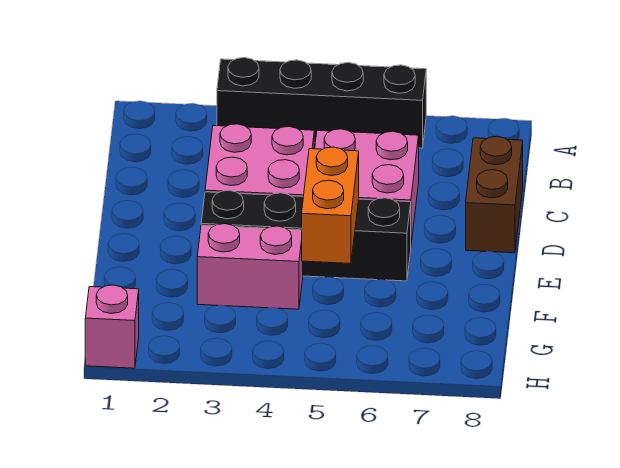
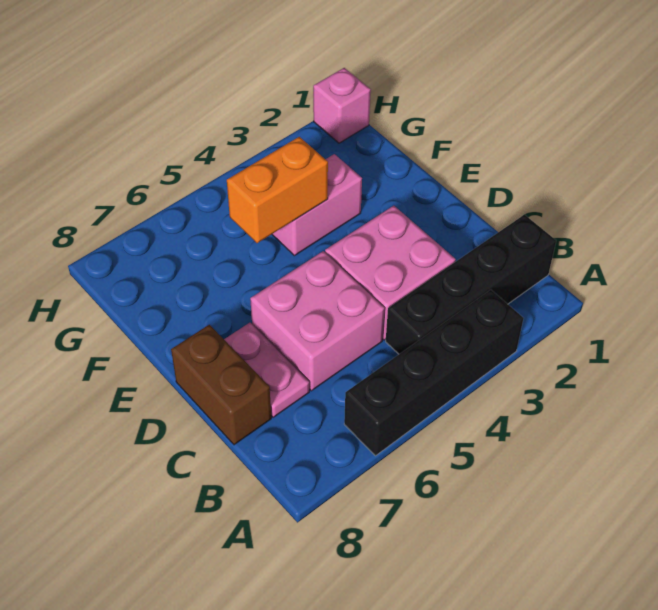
none -> pink 1x2 plate [224,323,309,417]
black 1x4 brick [201,190,411,281] -> black 1x4 brick moved to [386,215,556,354]
orange 1x2 brick [302,147,359,264] -> orange 1x2 brick turned to [227,137,328,243]

